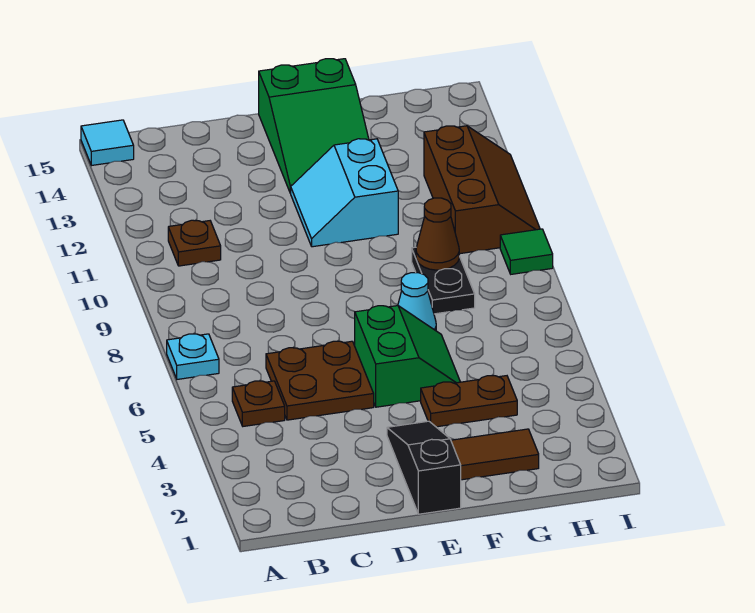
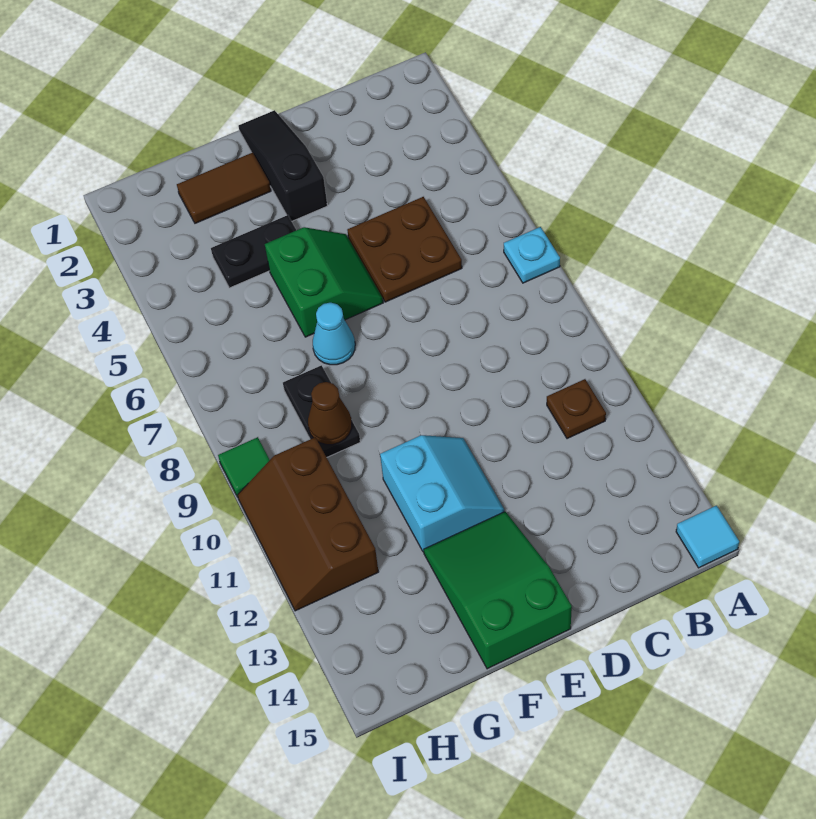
brown 1x1 plate [232,381,285,426] -> none
black 1x3 slope [387,421,461,514] -> black 1x3 slope turned to [238,110,327,221]
green 2x2 slope [355,306,460,407] -> green 2x2 slope turned to [265,227,383,337]
brown 1x2 plate [421,376,517,427] -> black 1x2 plate [211,215,296,288]

